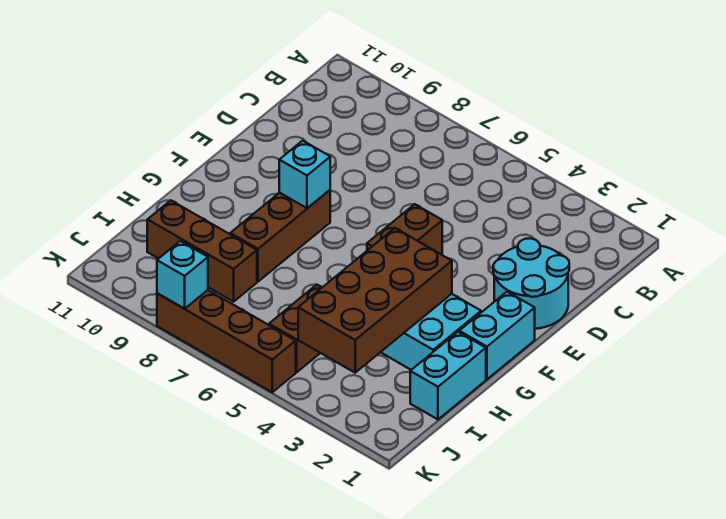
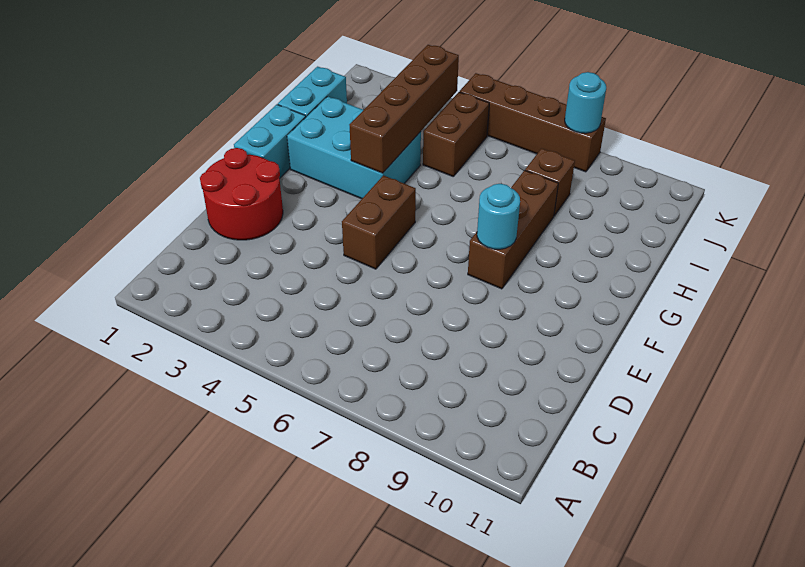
cyan 2x2 round brick [493,238,569,329] -> red 2x2 round brick [200,148,283,240]
cyan 1x1 brick [279,141,330,208] -> cyan 1x1 round brick [477,184,520,249]
brown 2x4 brick [298,228,452,373] -> brown 1x4 brick [350,45,459,173]
brown 1x3 brick [147,200,257,302] -> brown 1x1 brick [525,148,575,216]
cyan 1x1 brick [157,241,208,309] -> cyan 1x1 round brick [565,72,606,133]

